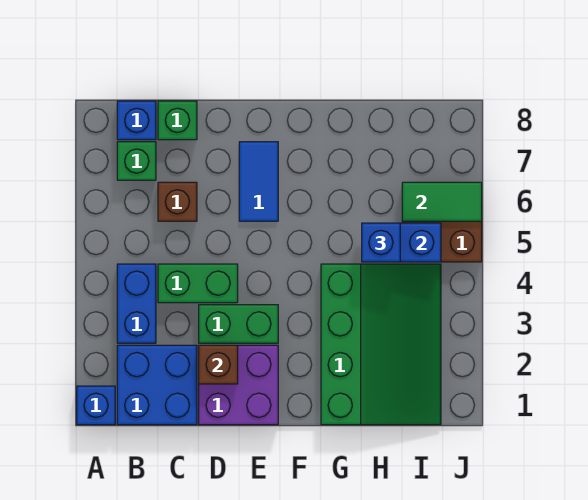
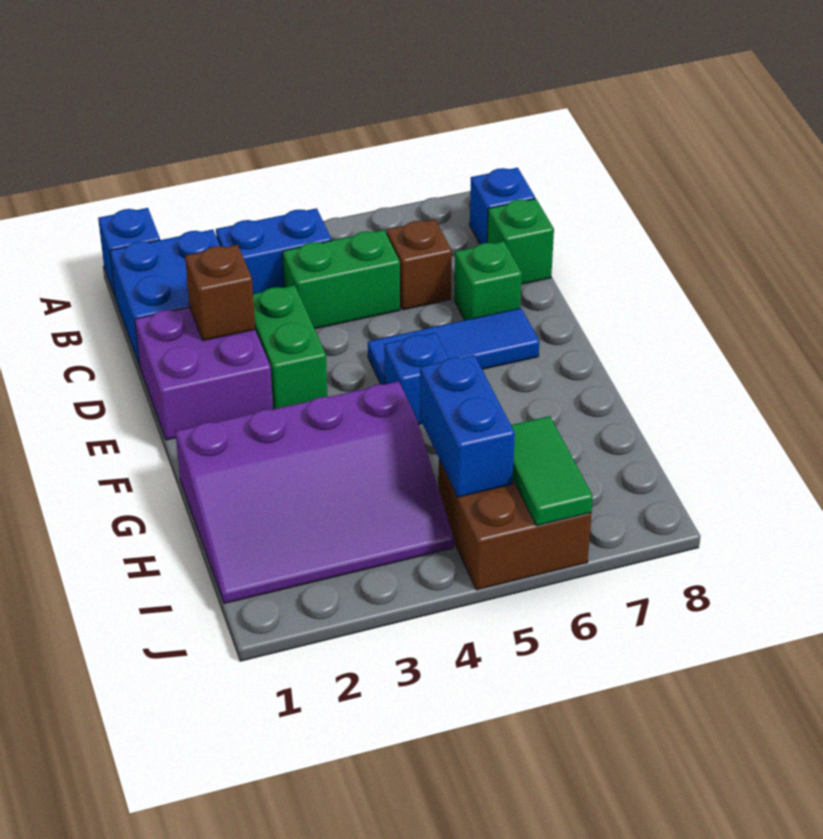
green 1x1 brick [117,142,156,180] -> green 1x1 brick moved to [454,241,522,320]
green 1x2 brick [158,264,238,303] -> green 1x2 brick turned to [283,230,400,329]
blue 1x2 tile [239,142,278,221] -> blue 1x3 tile [368,308,539,385]
green 3x4 slope [321,264,441,425] -> purple 3x4 slope [175,381,454,604]
blue 1x1 brick [362,223,400,262] -> blue 1x1 brick moved to [384,333,449,424]

